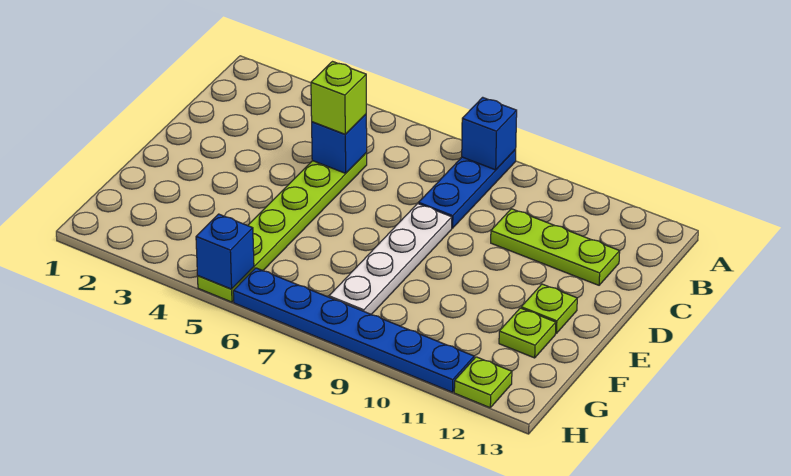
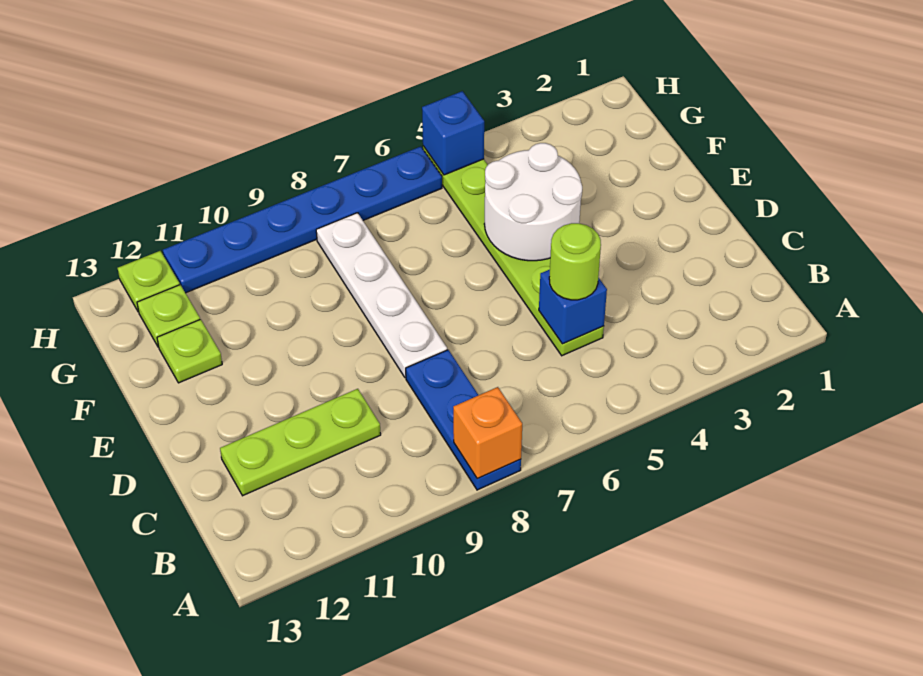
blue 1x1 brick [462,97,517,170] -> orange 1x1 brick [453,387,522,479]
lime 1x1 brick [311,62,366,134] -> lime 1x1 round brick [549,223,601,300]
none -> white 2x2 round brick [484,143,582,261]
lime 1x1 plate [521,284,577,333] -> lime 1x1 plate moved to [137,285,200,347]

